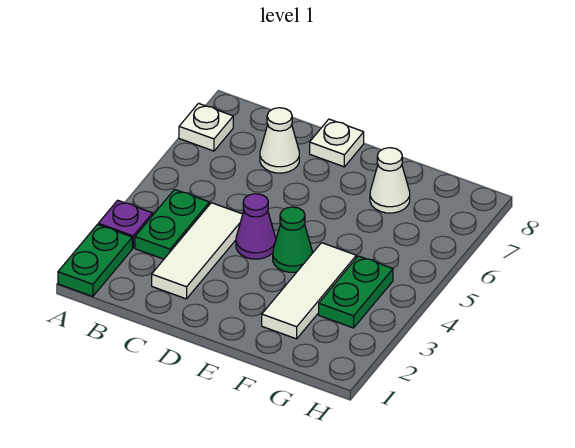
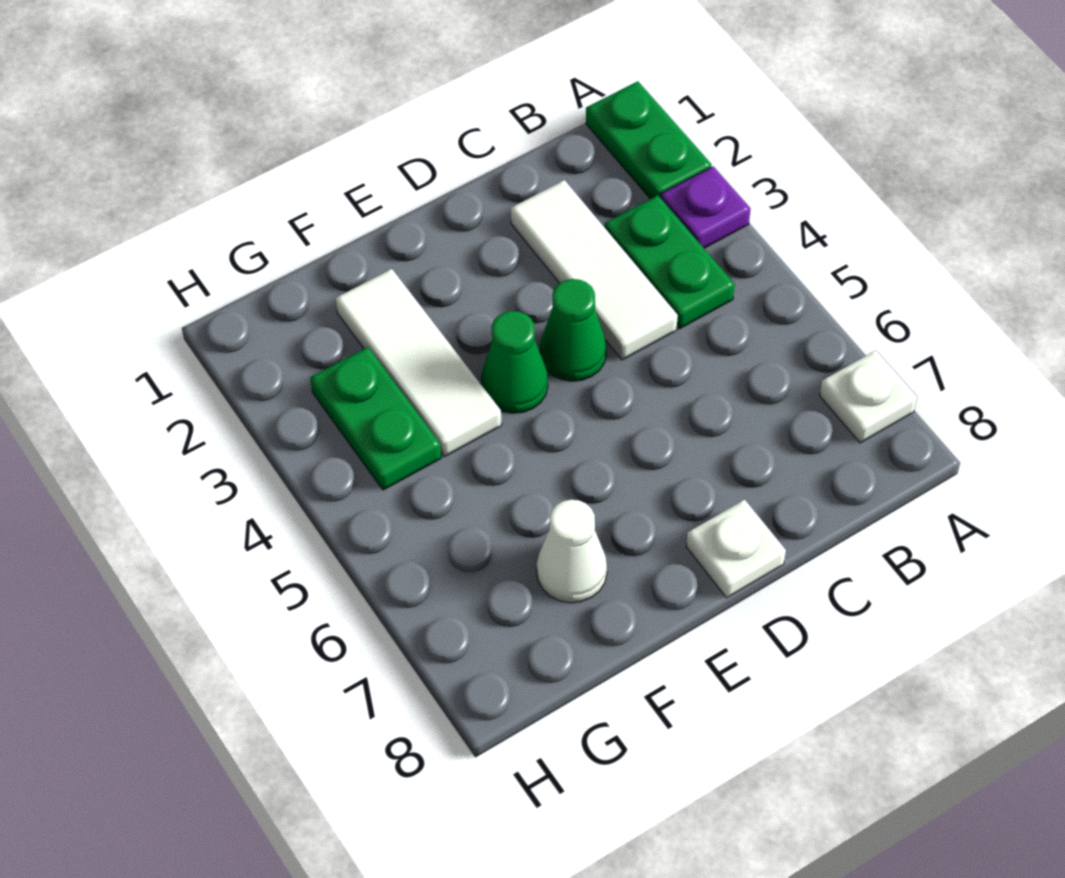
white 1x1 cone [260,108,299,173] -> none
purple 1x1 cone [236,194,276,259] -> green 1x1 cone [540,279,607,381]

